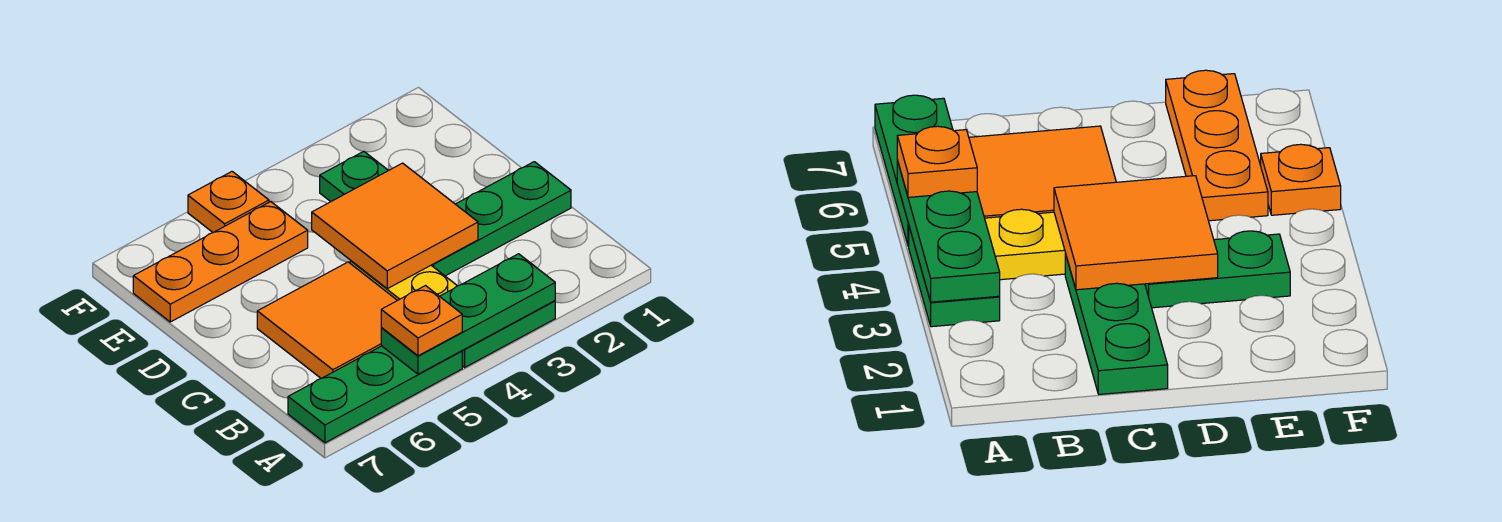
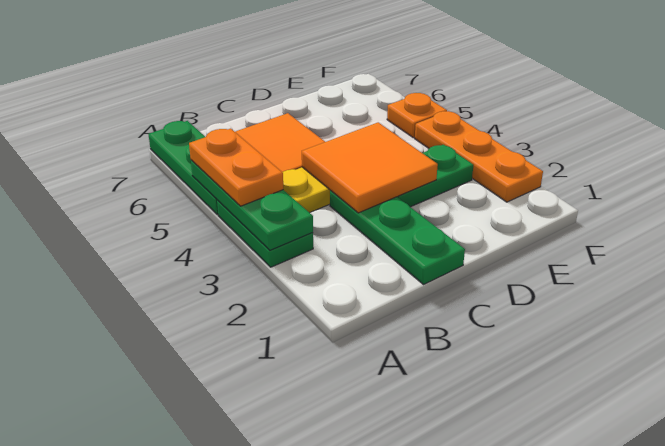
orange 1x1 plate [381,286,462,356] -> orange 1x2 plate [189,129,283,206]
orange 1x3 plate [133,202,308,322] -> orange 1x3 plate moved to [415,111,543,202]

